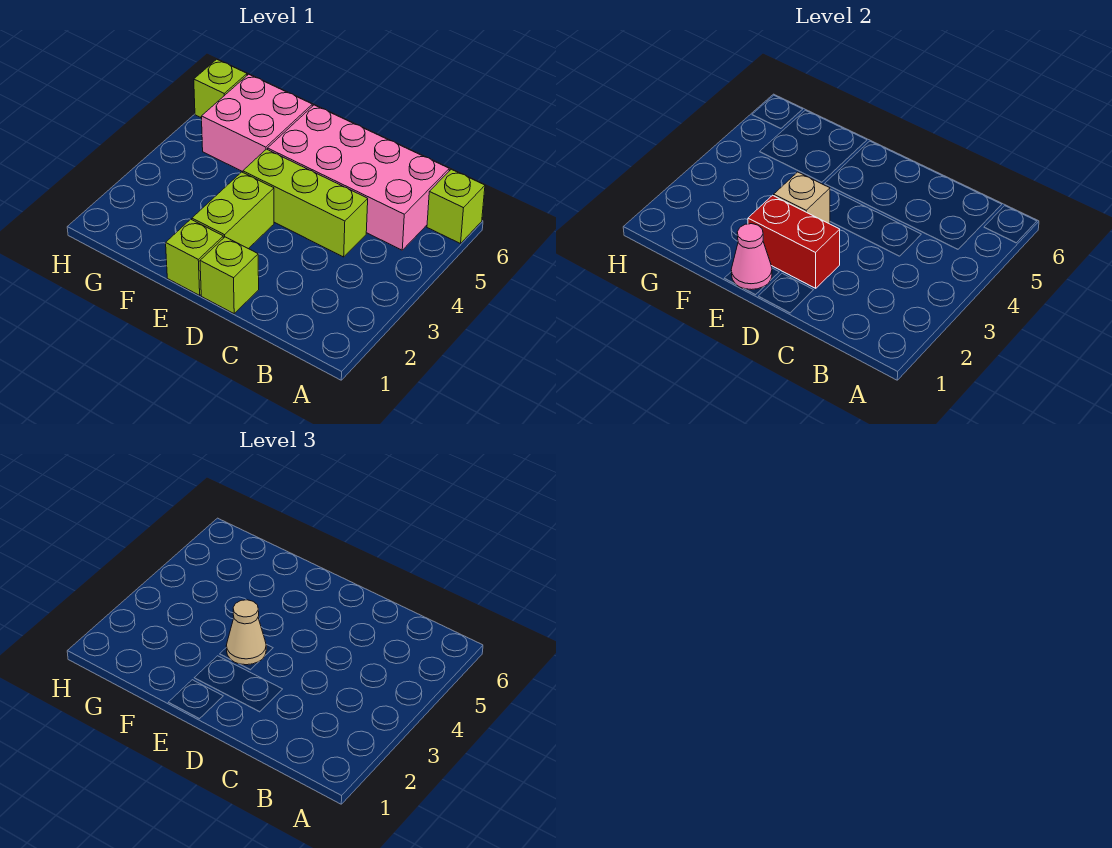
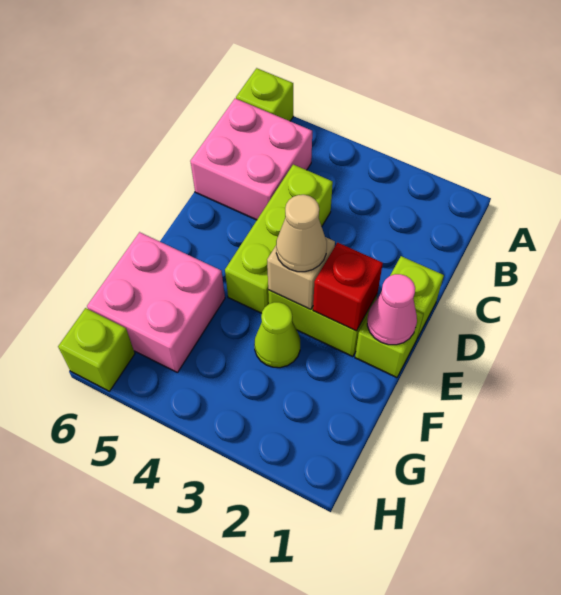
pink 2x4 brick [268,105,449,250] -> pink 2x2 brick [190,98,312,220]
red 1x2 brick [748,195,840,288] -> red 1x1 brick [313,243,383,331]
none -> lime 1x1 cone [254,302,300,368]

